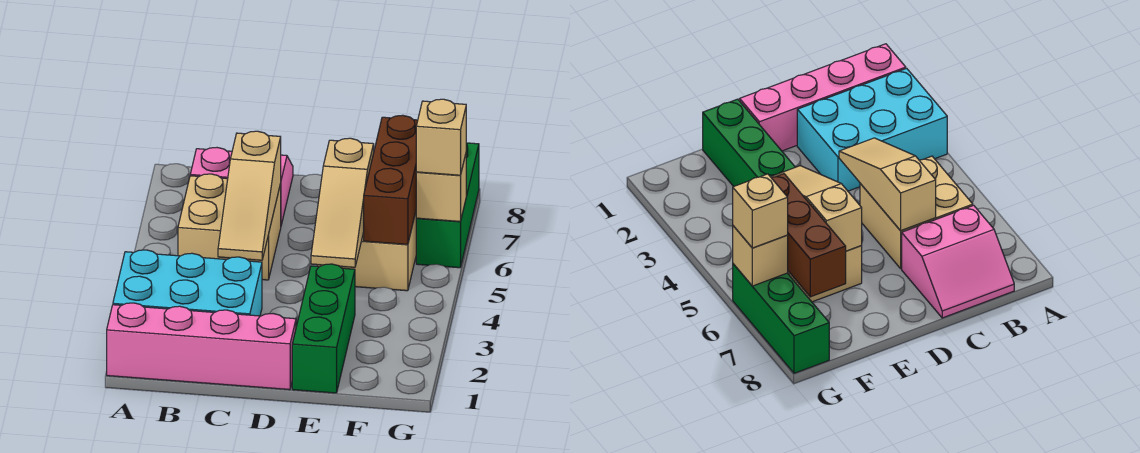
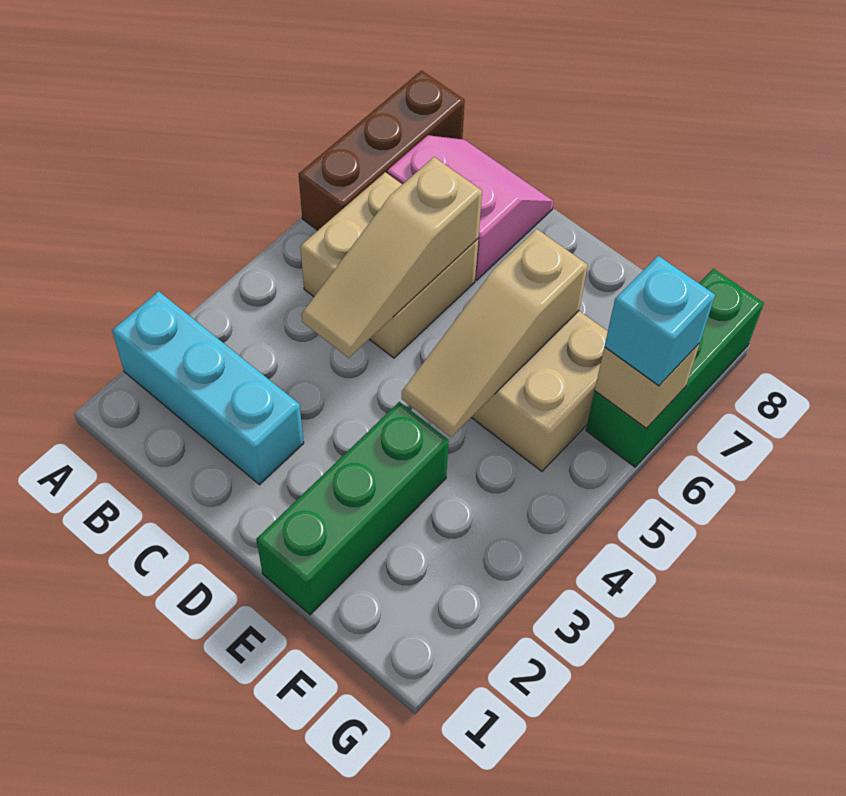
pink 1x4 brick [107,303,296,390] -> none
cyan 2x3 brick [113,250,262,316] -> cyan 1x3 brick [112,291,304,485]
brown 1x3 brick [364,115,418,245] -> brown 1x3 brick moved to [299,71,465,230]
tan 1x1 brick [416,99,466,175] -> cyan 1x1 brick [605,256,715,386]

